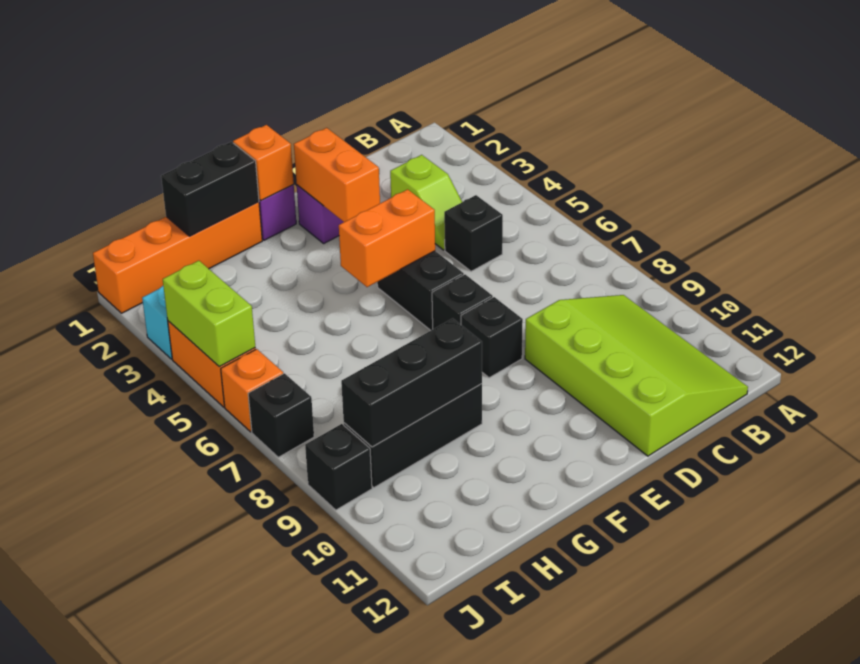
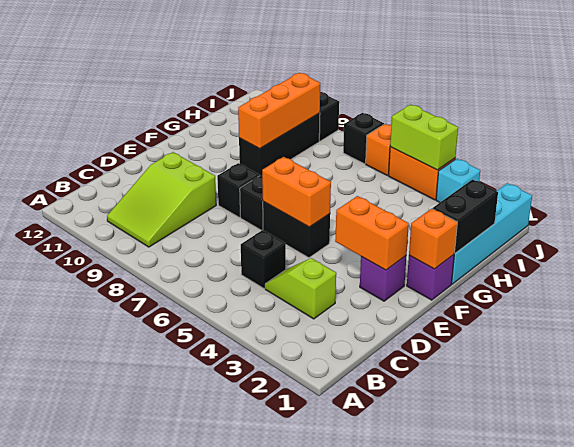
lime 3x4 slope [525,295,748,456] -> lime 2x3 slope [107,152,216,247]
orange 1x2 brick [339,189,435,287] -> orange 1x2 brick turned to [262,157,331,227]
orange 1x4 brick [93,202,262,313] -> cyan 1x4 brick [452,183,532,284]
black 1x3 brick [341,319,482,447] -> orange 1x3 brick [238,73,320,149]

